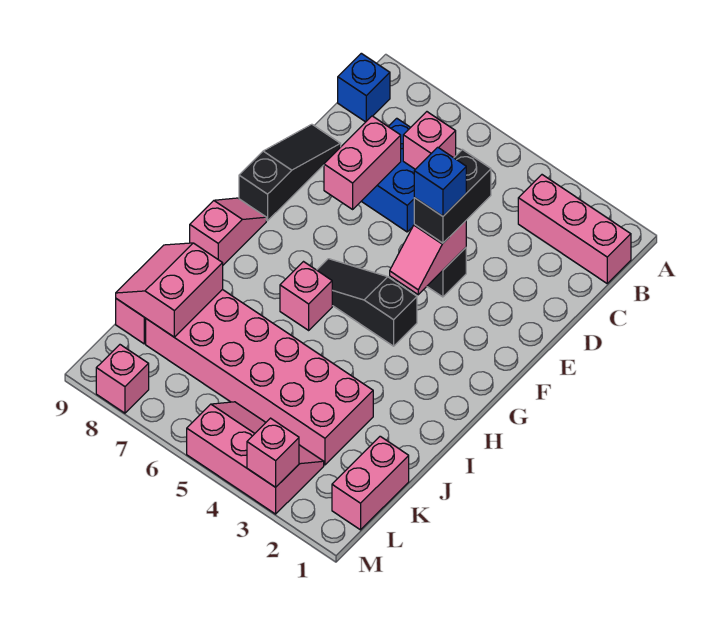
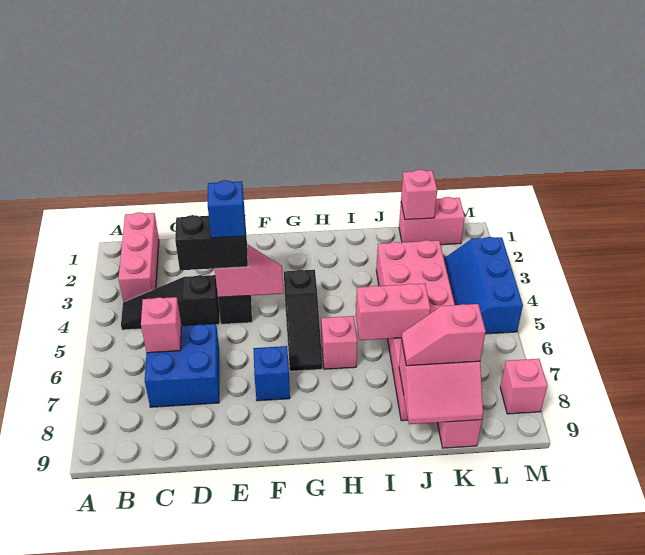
blue 1x1 brick [338,53,390,122] -> blue 1x1 brick moved to [253,346,290,401]
pink 1x2 brick [324,116,401,209] -> pink 1x2 brick moved to [356,284,431,340]
black 1x3 slope [239,124,341,221] -> black 1x3 slope moved to [121,275,219,330]
pink 1x2 slope [190,198,266,265] -> pink 1x2 slope moved to [402,304,486,366]
pink 2x3 slope [187,402,324,514] -> blue 2x3 slope [444,237,523,334]
pink 1x1 brick [247,418,299,487] -> pink 1x1 brick moved to [401,170,437,220]

